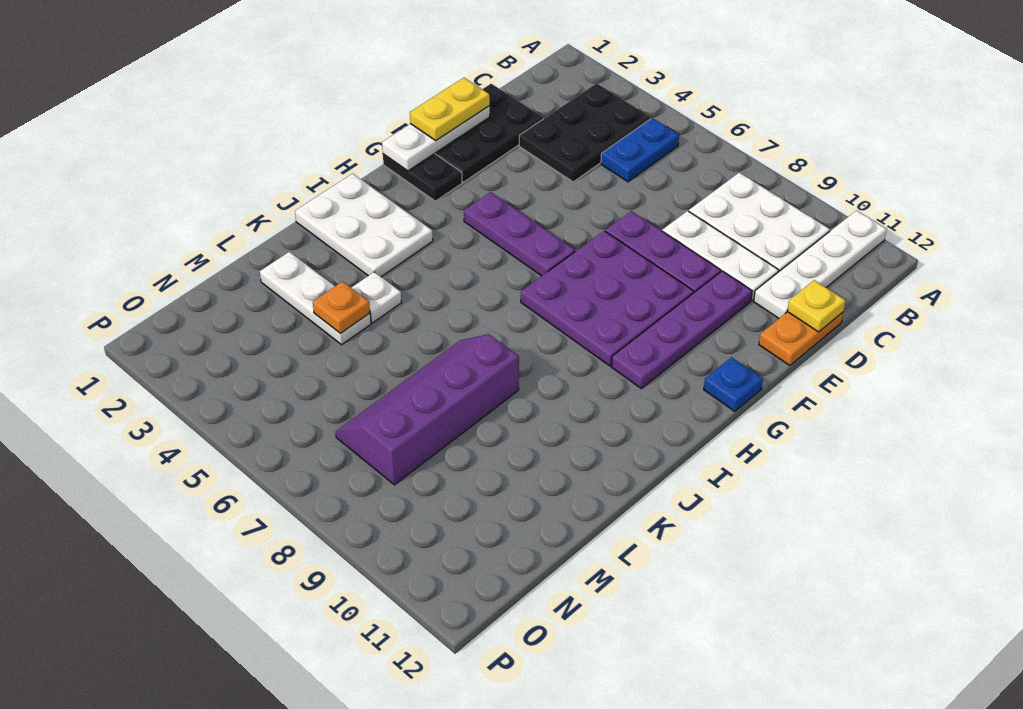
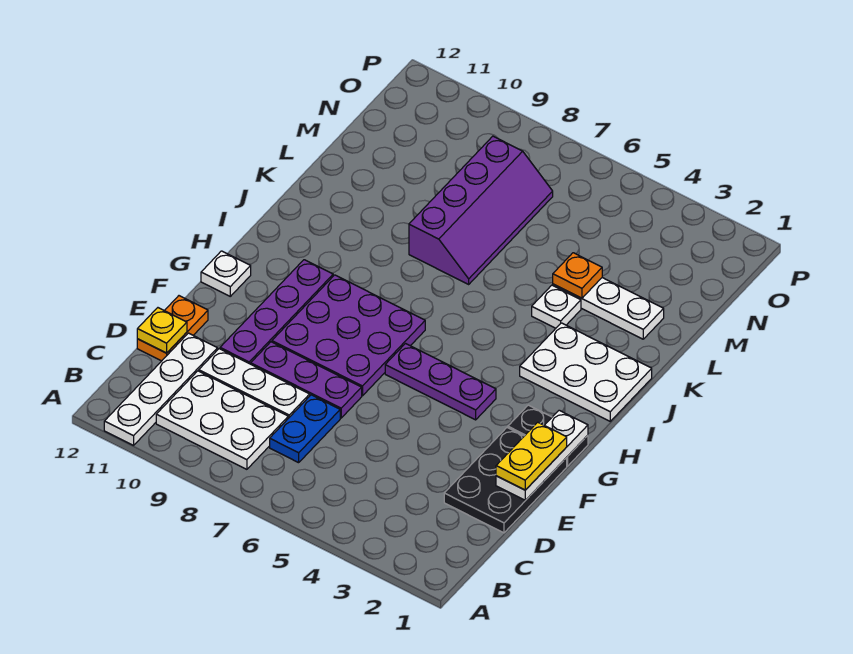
black 2x3 plate [519,83,651,182] -> none
blue 1x2 plate [601,118,679,182] -> blue 1x2 plate moved to [270,395,340,463]
blue 1x1 plate [704,357,763,411] -> white 1x1 plate [201,251,251,296]

